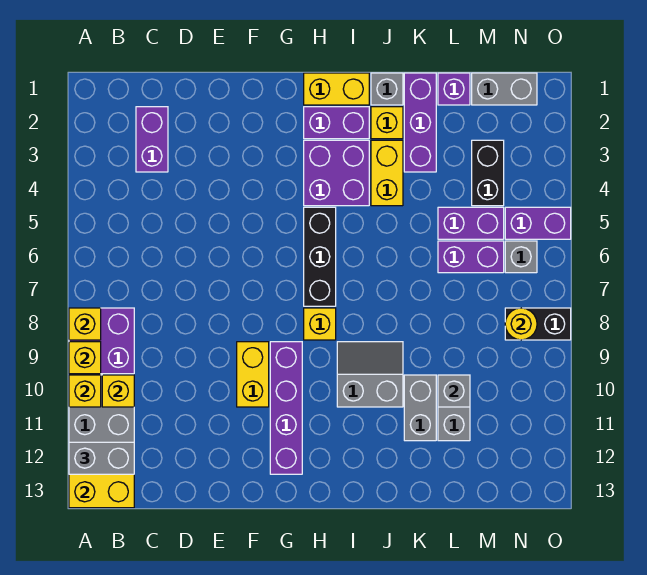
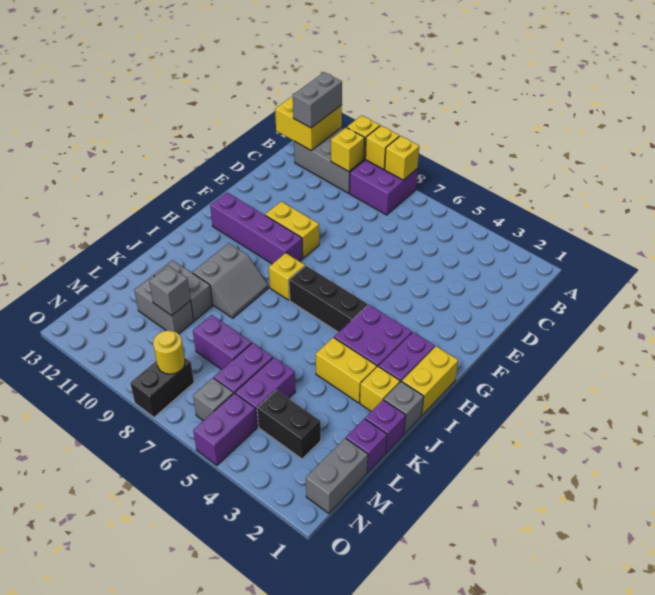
purple 1x2 brick [136,107,168,172] -> purple 1x2 brick moved to [193,315,252,370]
purple 1x3 brick [404,73,436,172] -> purple 1x1 brick [365,400,406,453]

